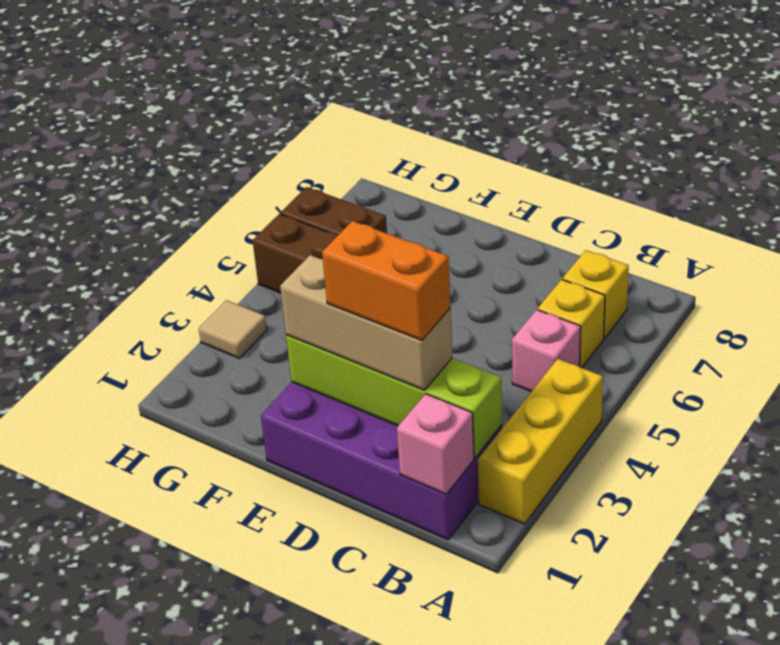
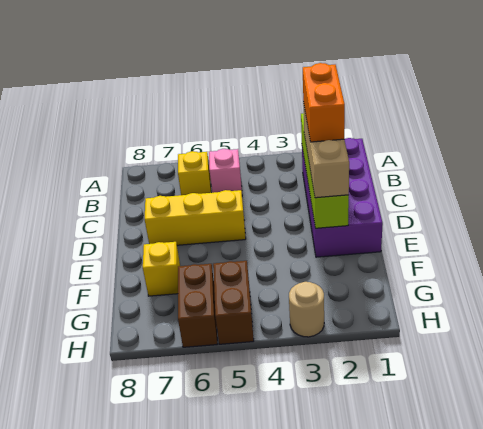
yellow 1x3 brick [478,359,603,524] -> yellow 1x3 brick moved to [145,190,246,245]
pink 1x1 brick [397,394,474,494] -> none
yellow 1x1 brick [563,250,629,338] -> yellow 1x1 brick moved to [143,242,180,296]
tan 1x1 tile [199,300,267,358] -> tan 1x1 round brick [289,282,324,337]

